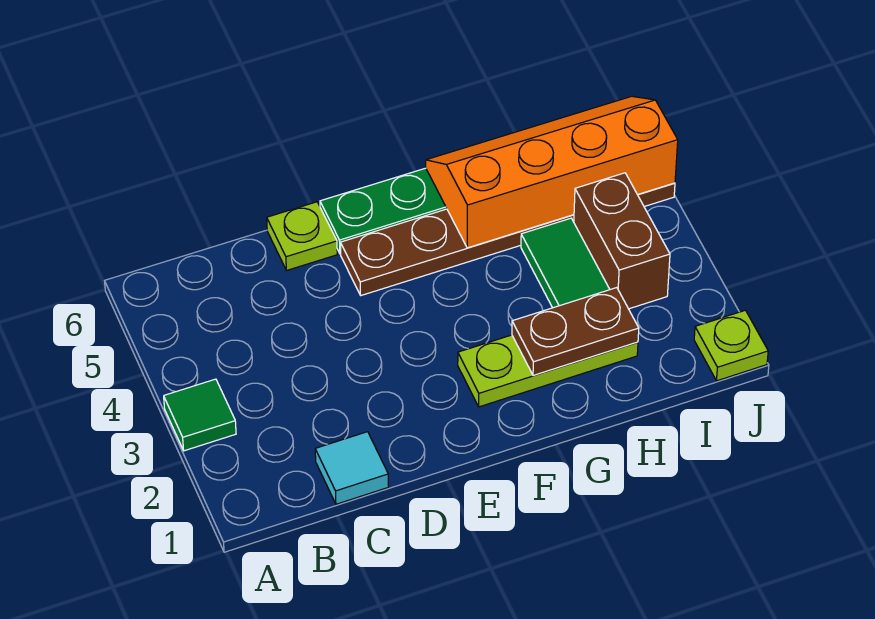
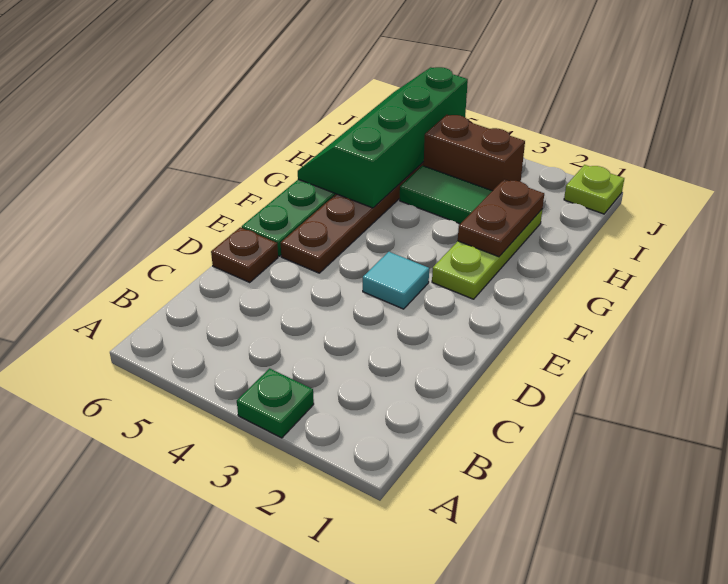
green 1x1 tile [164,379,236,451] -> green 1x1 plate [237,368,314,438]
cyan 1x1 tile [315,432,389,504] -> cyan 1x1 tile moved to [363,252,429,309]
lime 1x1 plate [267,202,337,270] -> brown 1x1 plate [211,227,278,283]
orange 2x4 slope [426,96,678,248] -> green 2x4 slope [298,67,468,208]

